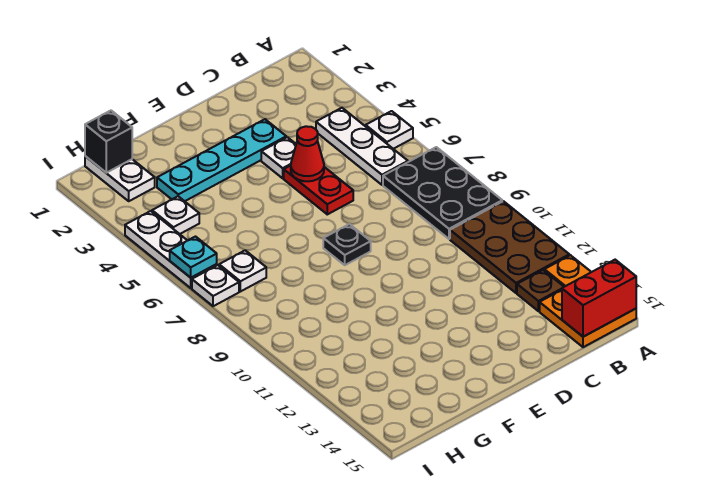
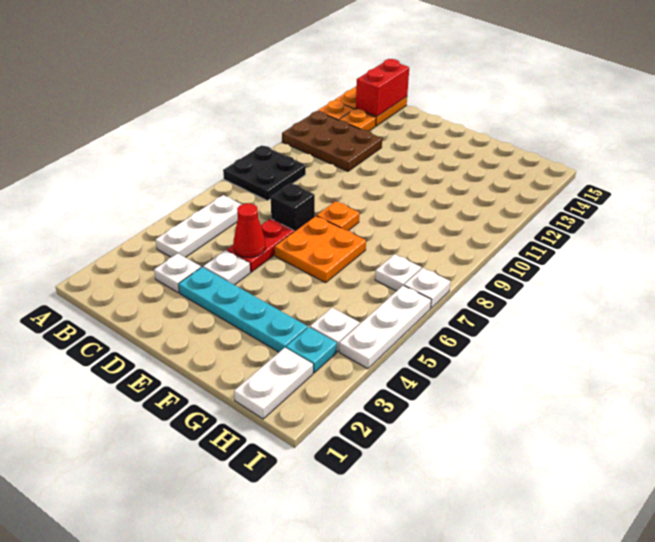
white 1x1 plate [366,111,413,149] -> white 1x1 plate moved to [154,253,201,293]
black 2x3 plate [383,147,502,239] -> black 2x2 plate [223,145,306,201]
brown 2x3 plate [450,201,569,293] -> brown 2x3 plate turned to [282,111,382,171]
red 1x2 brick [562,260,636,337] -> red 1x2 brick turned to [356,59,409,117]
brown 1x1 plate [517,270,564,311] -> orange 1x1 plate [339,109,376,131]
none -> orange 2x2 plate [275,216,366,283]
black 1x1 plate [323,224,371,265] -> orange 1x1 plate [317,201,359,231]
black 1x1 brick [85,111,132,173] -> black 1x1 brick moved to [271,183,315,231]
cyan 1x1 plate [170,237,217,278] -> cyan 1x1 plate moved to [286,327,337,373]

